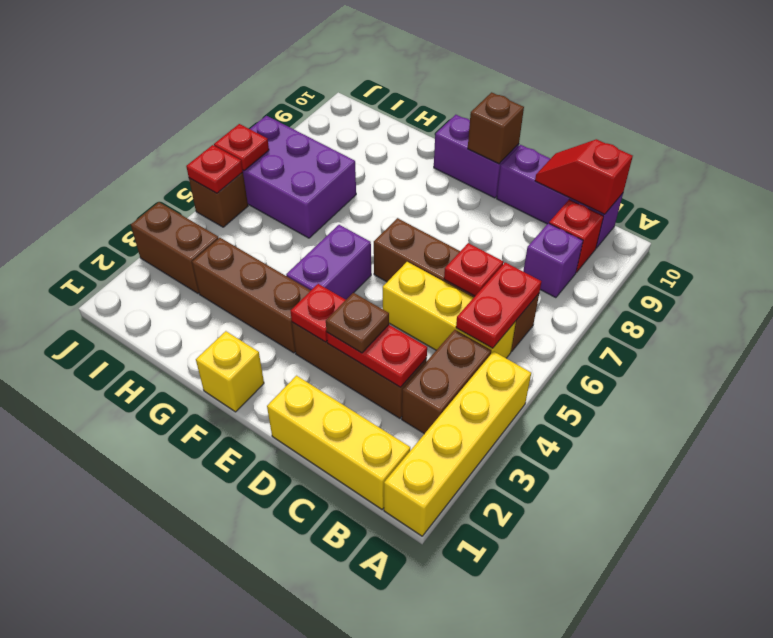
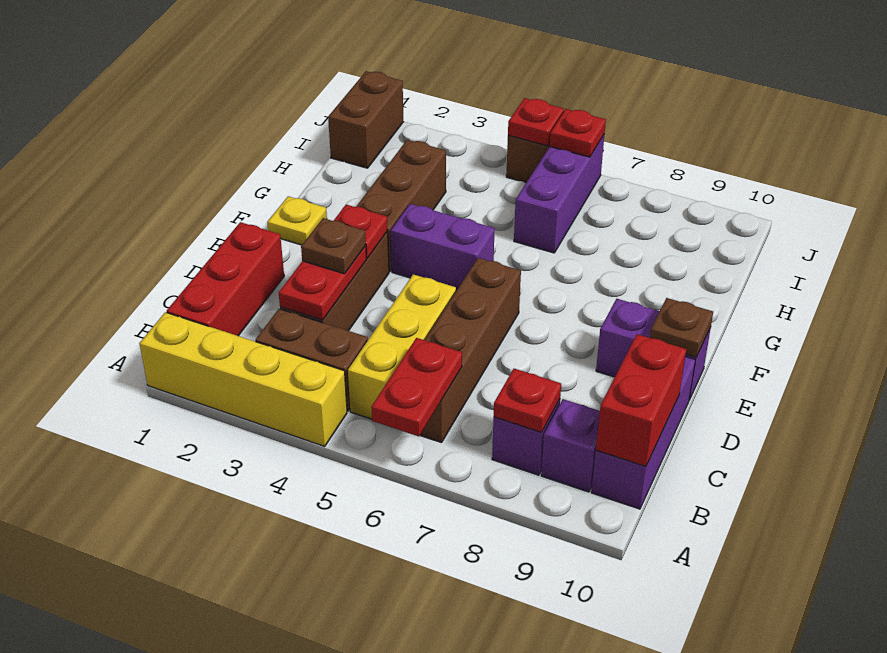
yellow 1x3 brick [267,376,410,509] -> red 1x3 brick [167,222,284,336]
red 1x2 plate [456,262,541,348] -> red 1x2 plate turned to [371,338,462,436]
red 1x1 brick [549,200,604,272] -> purple 1x1 brick [541,399,600,492]
red 1x2 slope [535,139,633,214] -> red 1x2 brick [596,334,686,466]
red 1x1 plate [444,243,503,296] -> red 1x1 plate moved to [494,369,561,432]
purple 1x2 brick [434,115,519,198] -> purple 1x2 brick turned to [596,299,711,400]
brown 1x1 brick [468,92,524,164] -> brown 1x1 plate [650,298,713,357]
yellow 1x1 brick [196,331,264,412] -> yellow 1x1 plate [267,196,327,245]
purple 2x3 brick [243,116,356,238] -> purple 1x3 brick [514,135,604,253]
brown 1x2 brick [131,202,219,293] -> brown 1x2 brick moved to [328,71,404,168]

